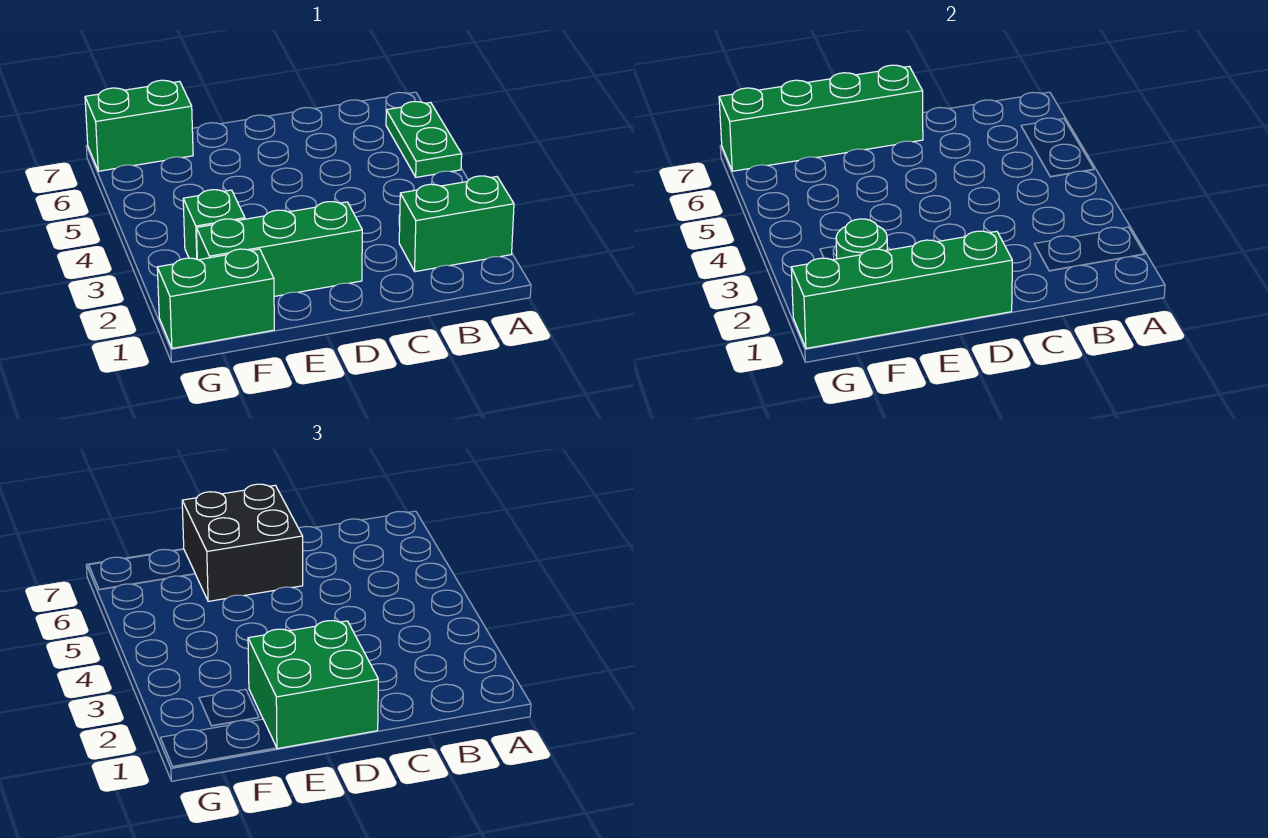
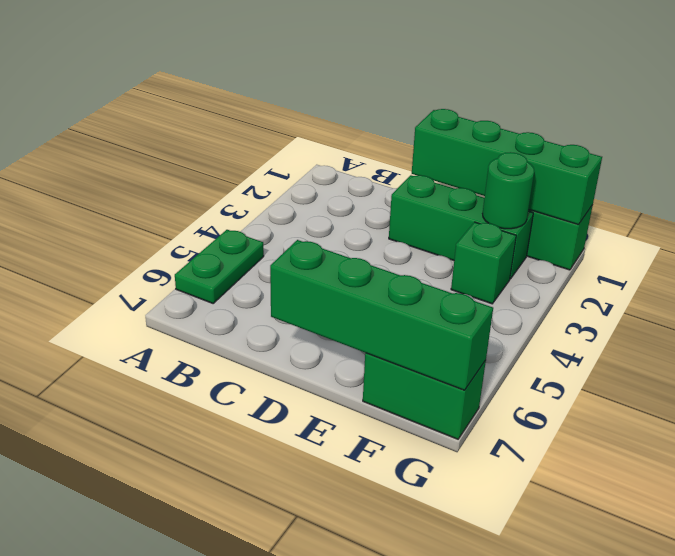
green 1x2 brick [399,176,514,272] -> none
green 2x2 brick [248,621,378,749] -> none
black 2x2 brick [182,484,303,601] -> none

